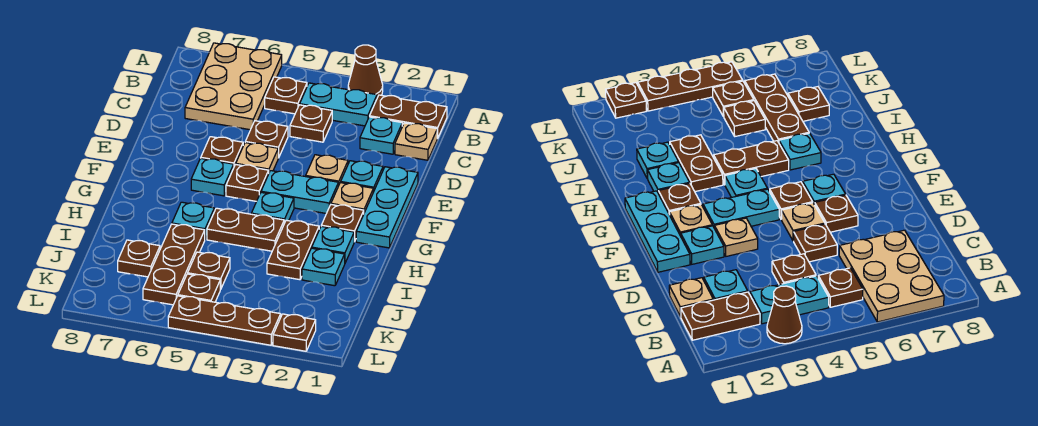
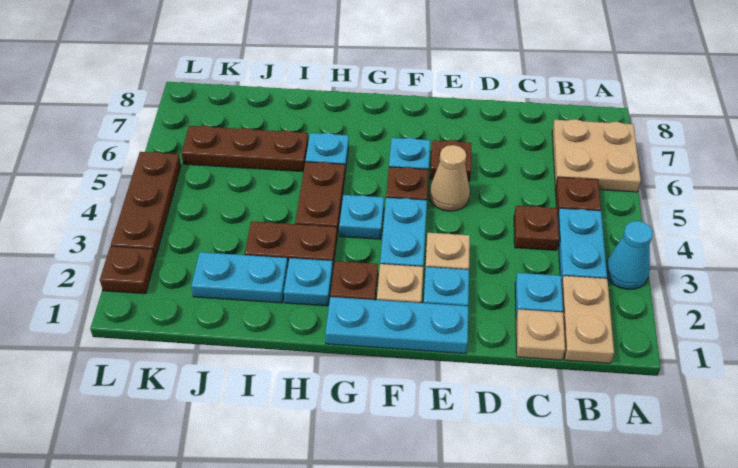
brown 1x1 cone [348,45,383,98] -> cyan 1x1 cone [606,221,653,289]
tan 2x3 plate [185,43,282,130] -> tan 2x2 plate [552,119,641,192]
brown 1x2 plate [370,95,447,138] -> tan 1x2 plate [562,276,614,363]
brown 1x1 plate [245,121,288,158] -> none
tan 1x1 plate [236,143,278,172] -> tan 1x1 cone [429,145,470,211]
cyan 1x1 plate [302,248,345,286] -> cyan 1x2 plate [191,252,288,303]
brown 1x1 plate [188,252,230,290] -> none
brown 1x1 plate [118,240,160,277] -> none
brown 1x1 plate [178,274,220,302] -> none

